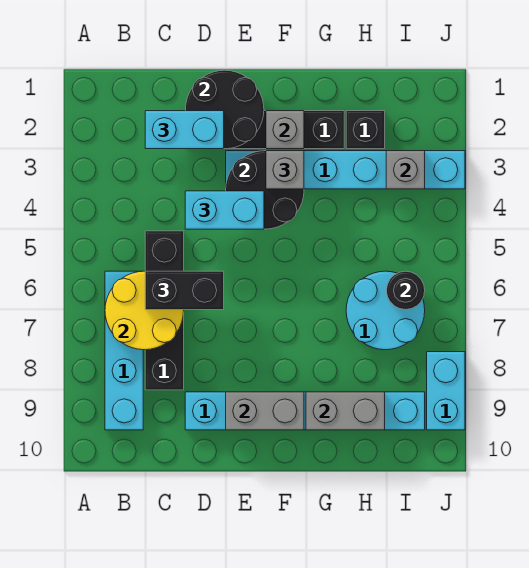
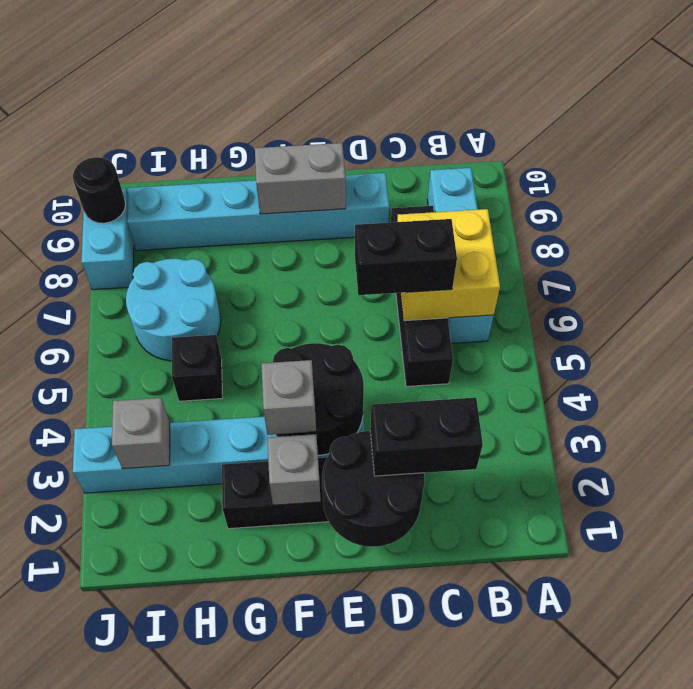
yellow 2x2 round brick [105,271,184,350] -> yellow 2x2 brick [397,209,500,321]
cyan 1x2 brick [145,111,224,149] -> black 1x2 brick [370,398,483,476]
cyan 1x2 brick [185,191,264,229] -> none
grey 1x2 brick [306,392,385,430] -> none
black 1x1 brick [346,111,385,149] -> black 1x1 brick moved to [172,335,223,401]
black 1x1 round brick [386,271,425,310] -> black 1x1 round brick moved to [73,157,126,223]

